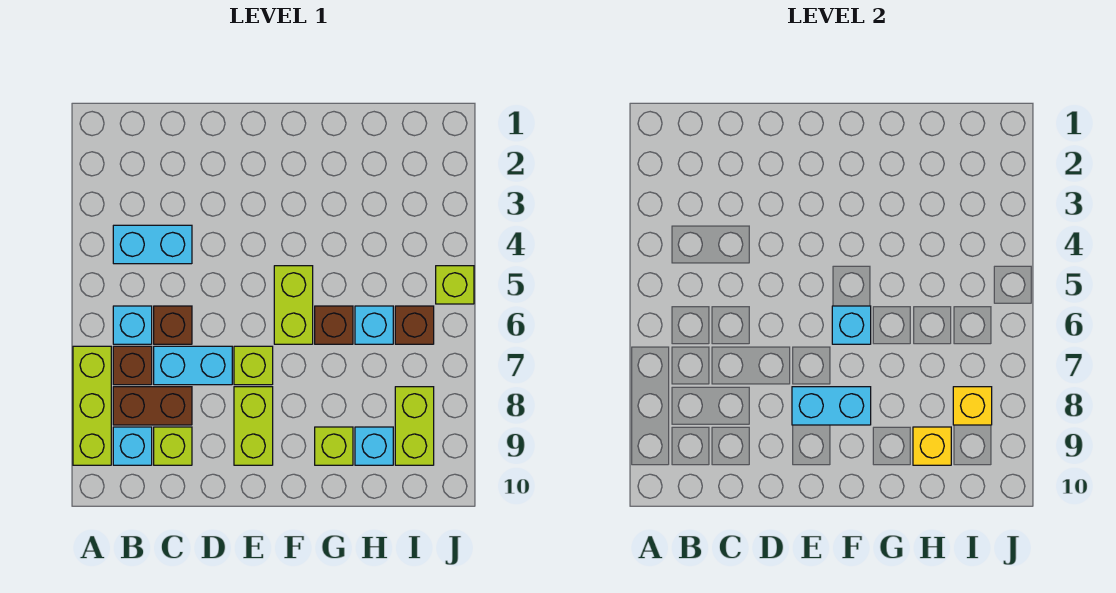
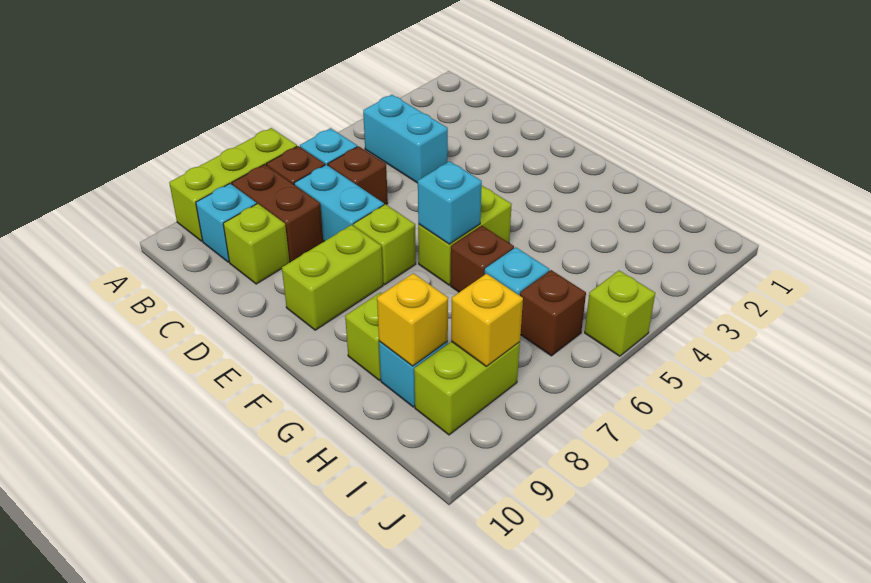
cyan 1x2 brick [792,387,871,425] -> none

